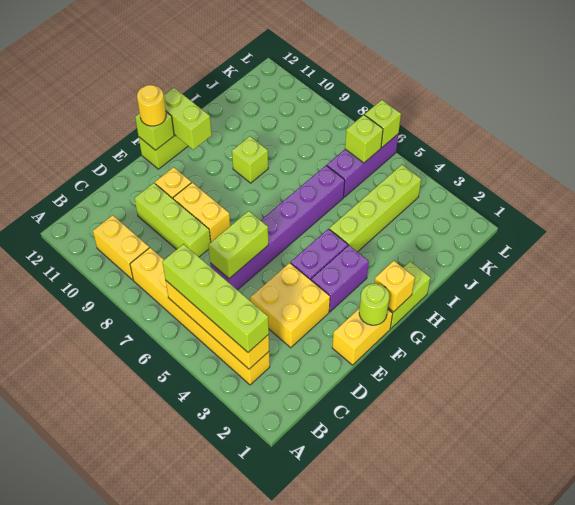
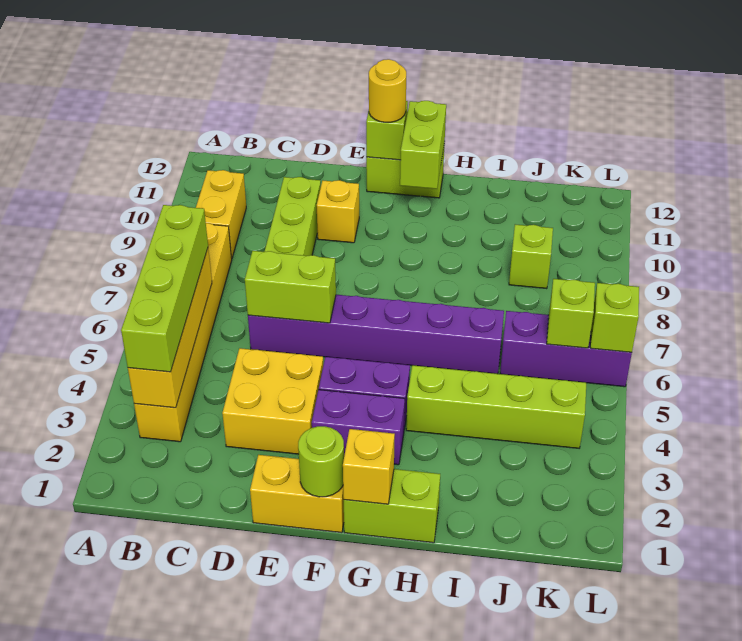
yellow 1x2 brick [173,183,230,242] -> none
lime 1x1 brick [232,136,268,183] -> lime 1x1 brick moved to [509,224,553,289]

